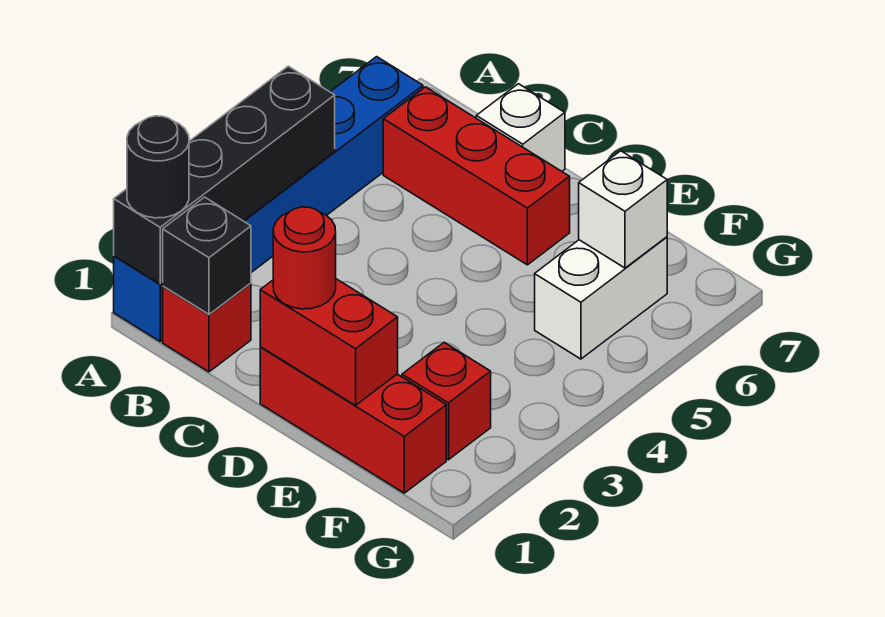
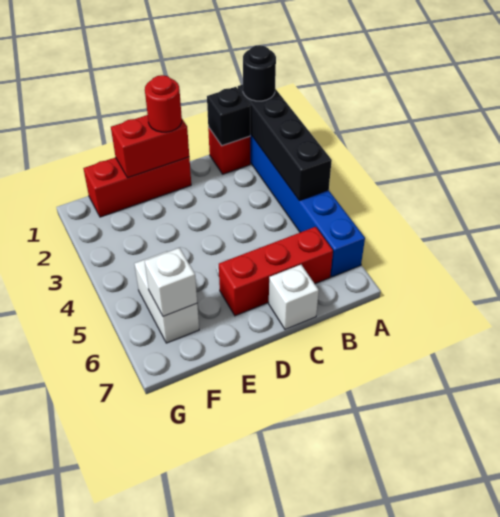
red 1x1 brick [402,343,491,460] -> none

